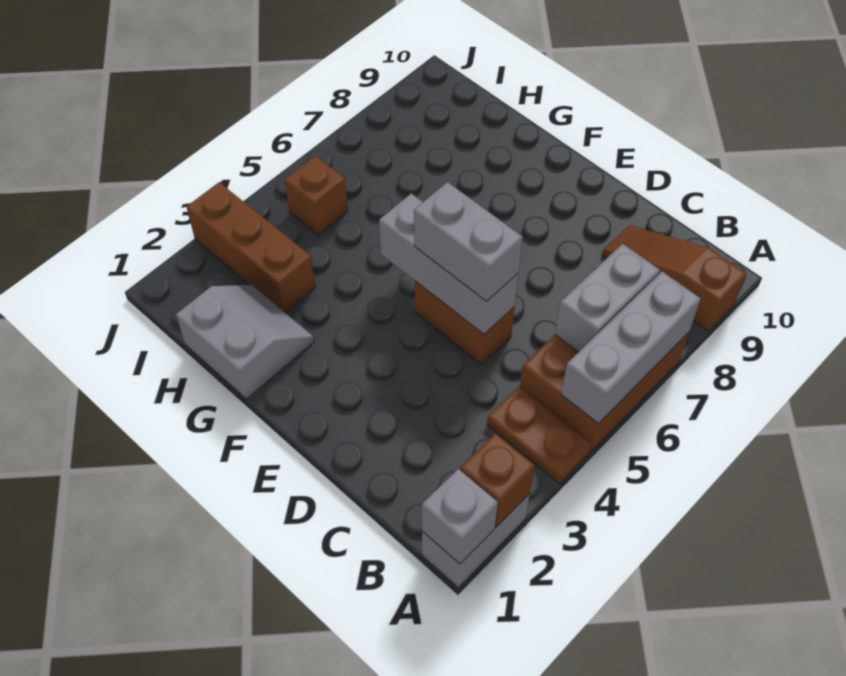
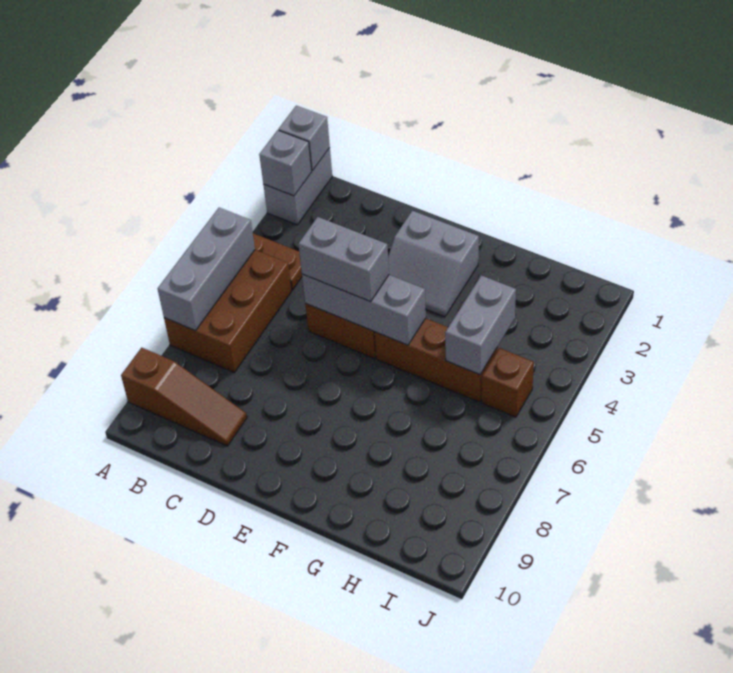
brown 1x1 brick [460,433,535,527] -> grey 1x1 brick [259,130,312,196]
grey 1x2 brick [555,244,660,352] -> grey 1x2 brick moved to [445,275,516,375]
grey 2x2 slope [176,285,314,399] -> grey 2x2 slope moved to [388,211,479,317]
brown 1x3 brick [187,182,315,313] -> brown 1x3 brick moved to [375,318,497,402]

